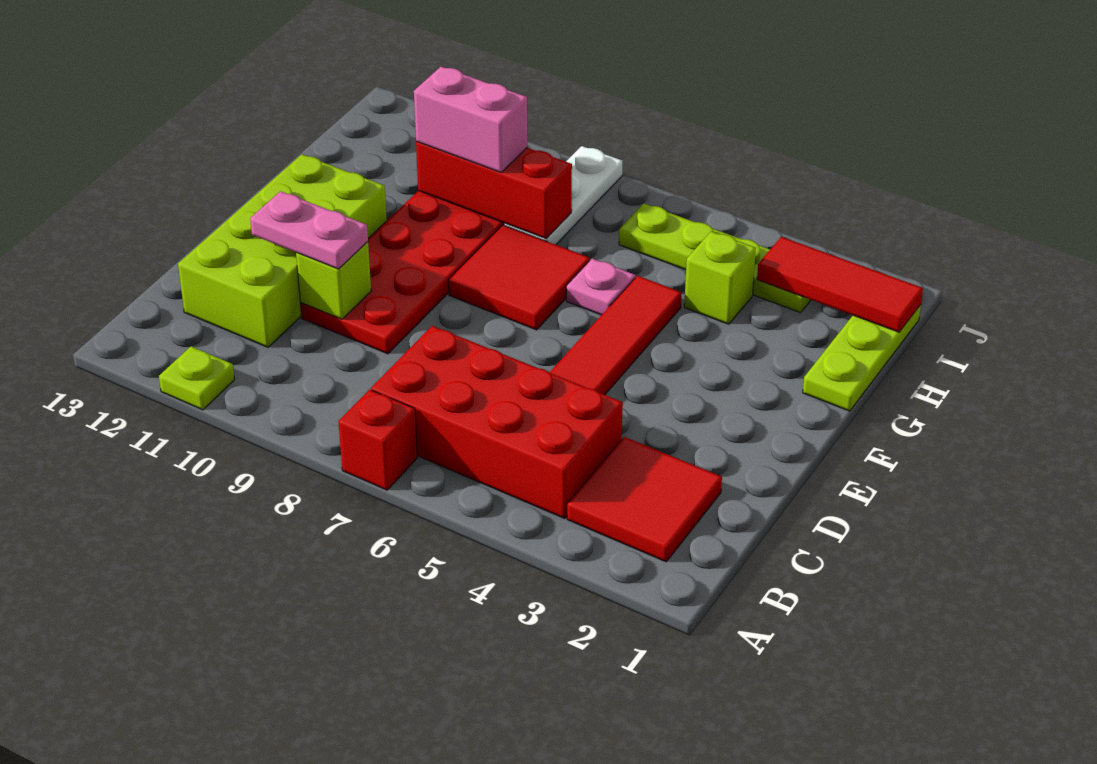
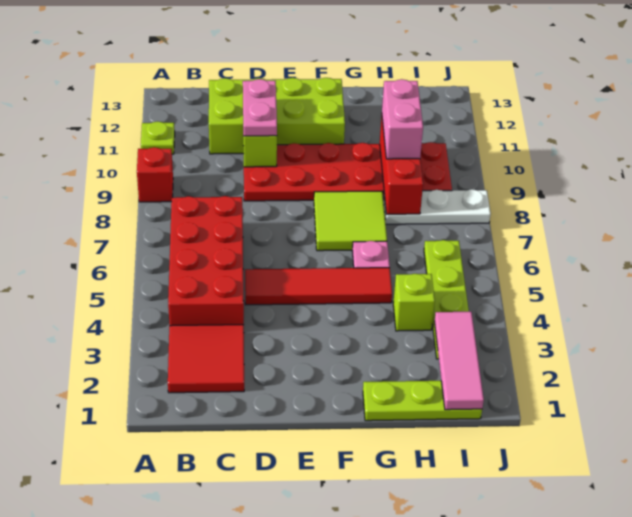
red 1x1 brick [338,390,417,490] -> red 1x1 brick moved to [137,147,173,202]
red 2x2 tile [448,225,590,330] -> lime 2x2 tile [314,191,387,251]
red 1x3 tile [757,237,923,332] -> pink 1x3 tile [434,312,484,410]

